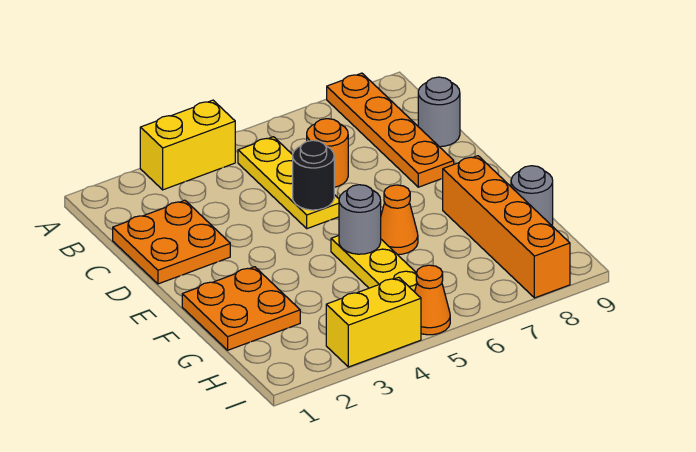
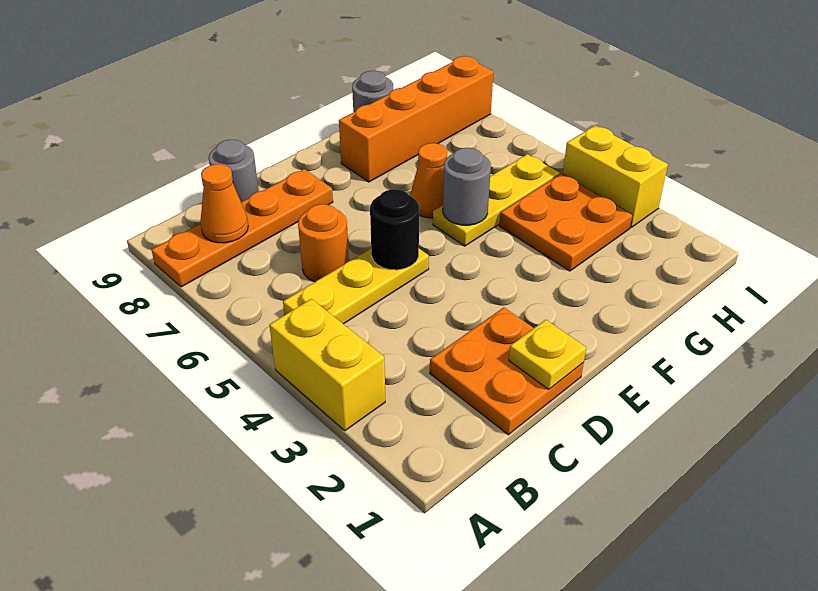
none -> yellow 1x1 plate [509,320,586,389]
orange 2x2 plate [182,267,300,350] -> orange 2x2 plate moved to [499,174,632,271]
orange 1x1 cone [415,265,450,335] -> orange 1x1 cone moved to [200,164,248,243]

